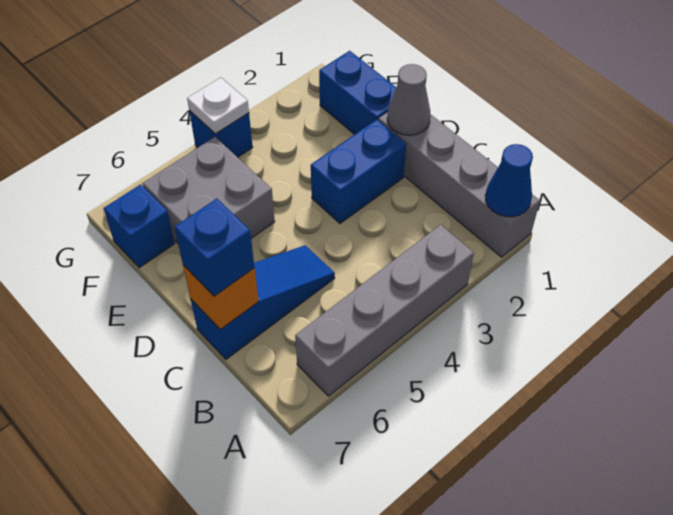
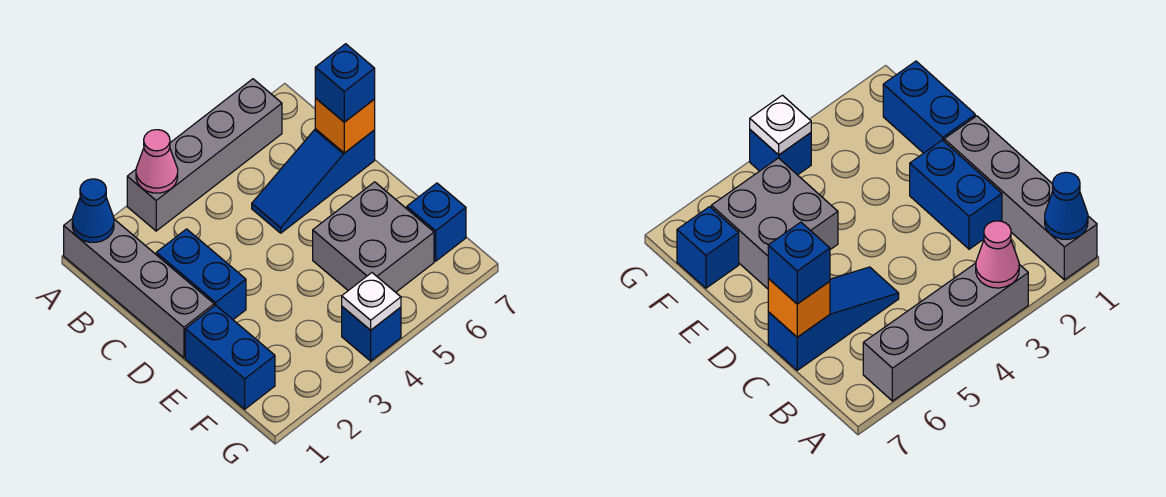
none -> pink 1x1 cone [136,130,178,193]
grey 1x1 cone [387,64,430,135] -> none
blue 1x2 brick [311,120,406,223] -> blue 1x2 brick turned to [156,229,246,320]

